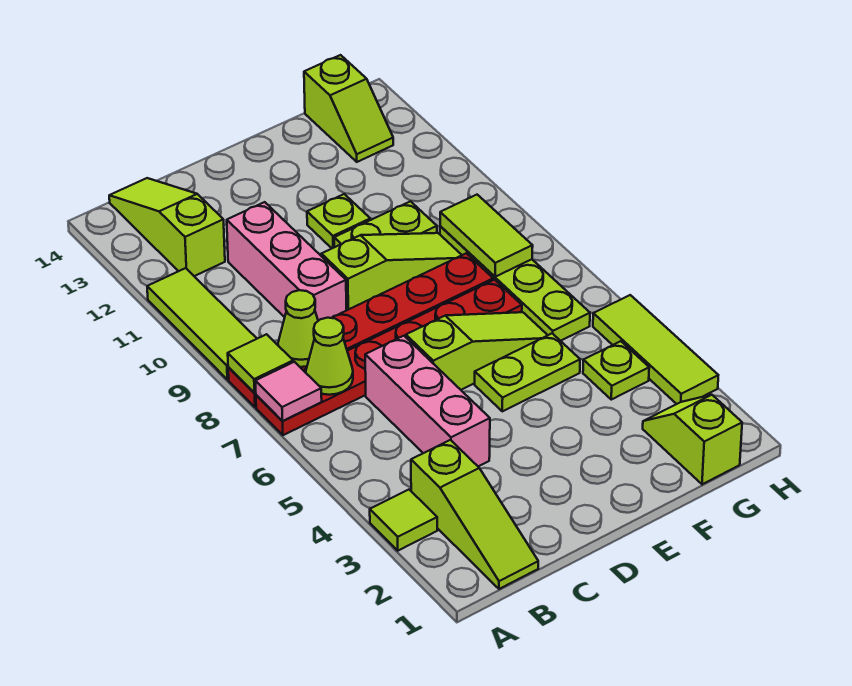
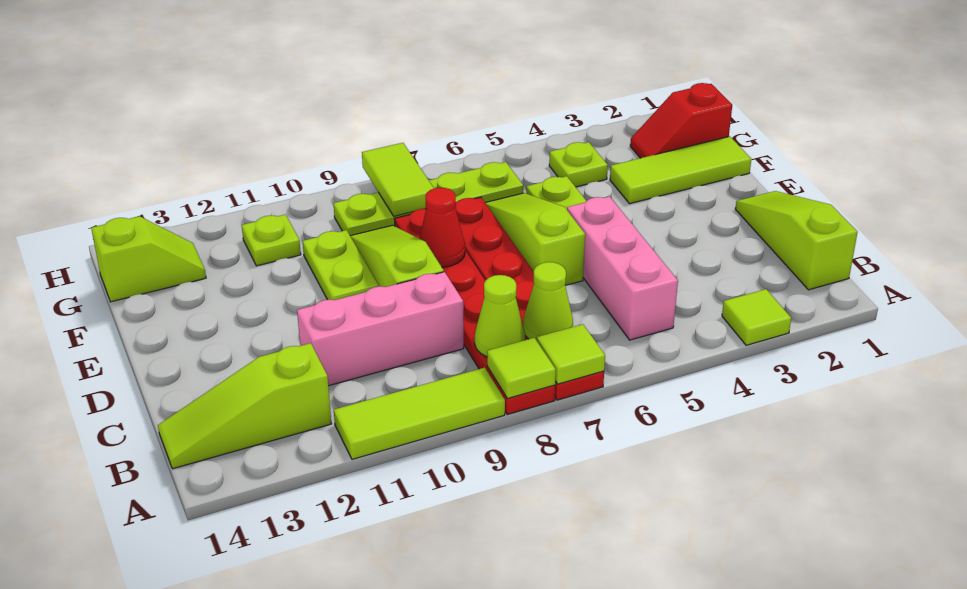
pink 1x1 tile [255,362,322,421] -> lime 1x1 tile [537,324,605,384]
lime 1x3 slope [411,440,538,589] -> lime 1x3 slope turned to [735,191,858,290]
pink 1x3 brick [365,336,490,466] -> pink 1x3 brick turned to [567,196,678,340]
none -> red 1x1 cone [419,188,465,267]
lime 1x1 plate [307,194,370,248] -> lime 1x1 plate moved to [242,214,301,266]
lime 1x2 slope [643,395,742,484] -> red 1x2 slope [630,83,732,158]
lime 1x2 tile [440,195,533,277] -> lime 1x2 tile turned to [362,143,434,216]
lime 1x3 tile [593,295,718,404] -> lime 1x3 tile moved to [610,136,751,204]

